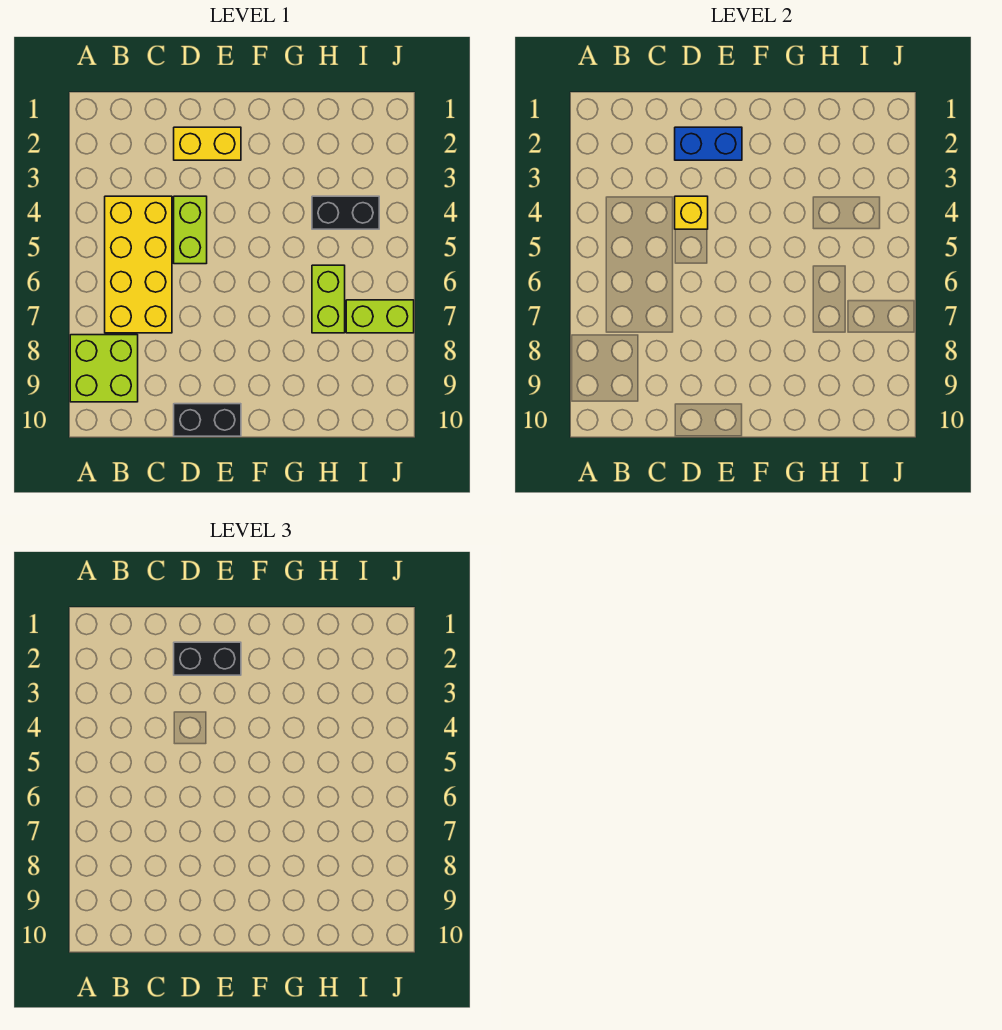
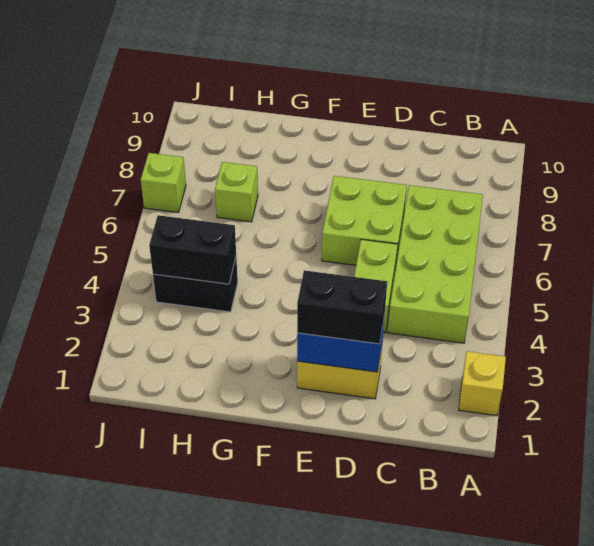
lime 2x2 brick [70,335,138,402] -> lime 2x2 brick moved to [322,176,407,265]
yellow 2x4 brick [105,196,172,333] -> lime 2x4 brick [388,185,483,343]
yellow 1x1 brick [675,196,708,229] -> yellow 1x1 brick moved to [459,351,506,416]
black 1x2 brick [174,404,241,436] -> black 1x2 brick moved to [149,215,236,284]
lime 1x2 brick [312,265,345,333] -> lime 1x1 brick [215,162,258,222]
lime 1x2 brick [346,300,414,333] -> lime 1x1 brick [141,153,186,212]

